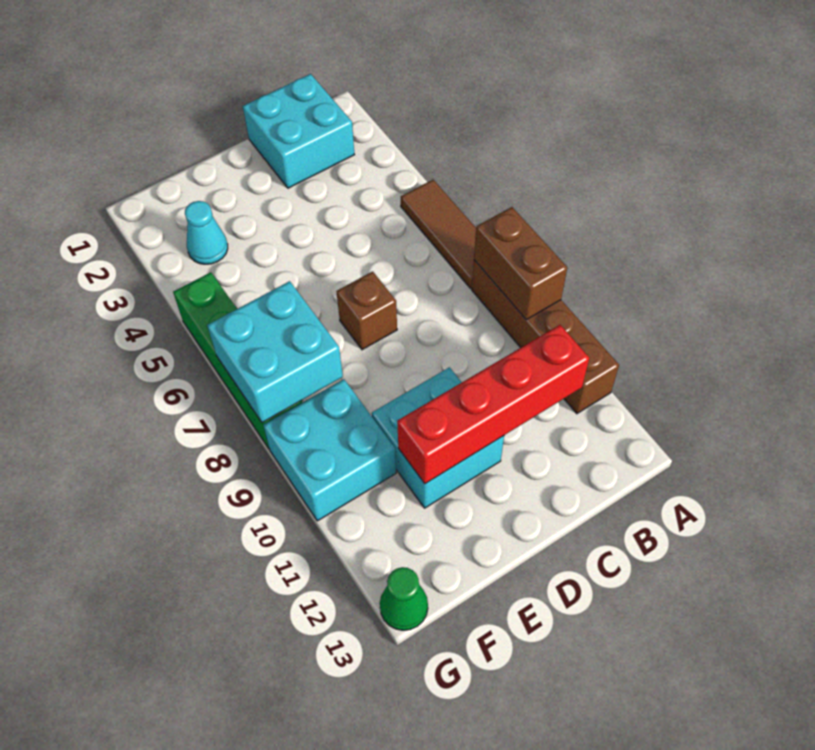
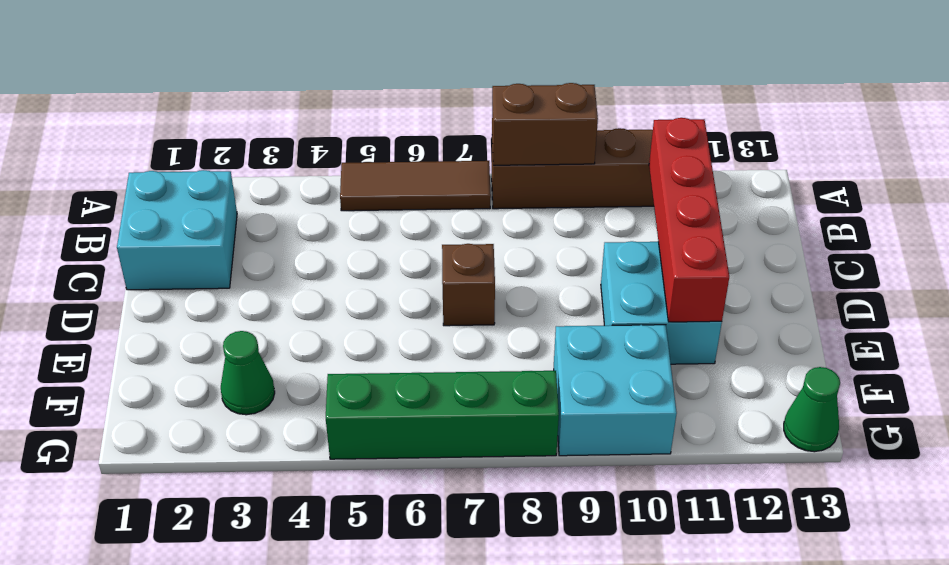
cyan 1x1 cone [185,201,228,264] -> green 1x1 cone [221,331,275,415]
cyan 2x2 brick [207,281,343,423] -> none

